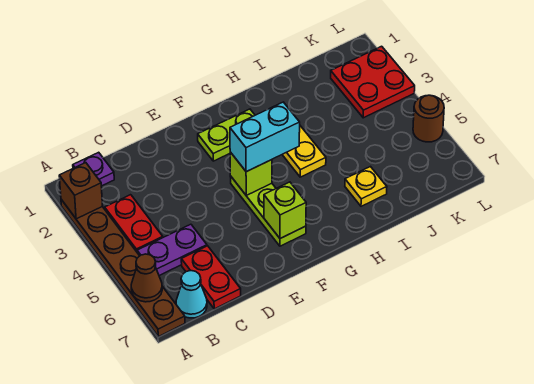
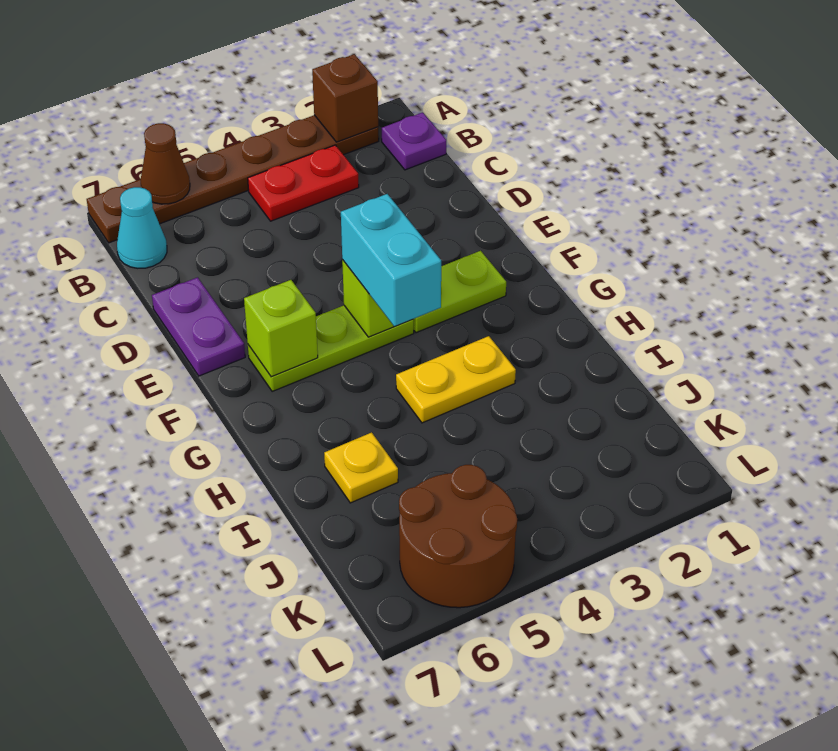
purple 1x2 plate [137,224,207,276] -> purple 1x2 plate moved to [152,277,245,376]
red 1x2 plate [181,246,241,309] -> none
lime 1x2 plate [198,109,255,161] -> lime 1x2 plate turned to [413,251,506,333]
red 2x2 plate [331,46,415,118] -> none
brown 1x1 round brick [413,95,444,142] -> brown 2x2 round brick [399,465,517,608]

